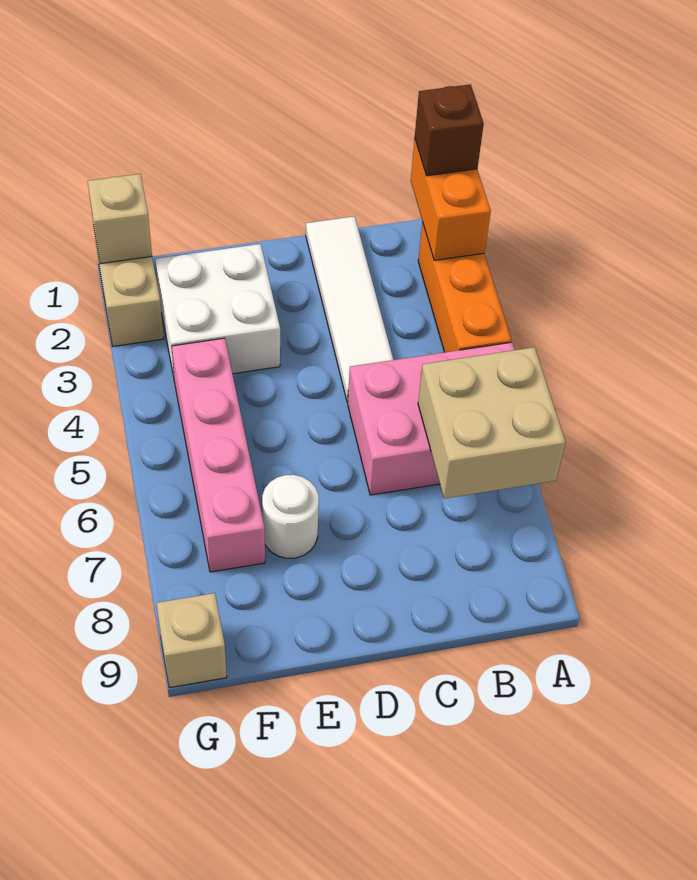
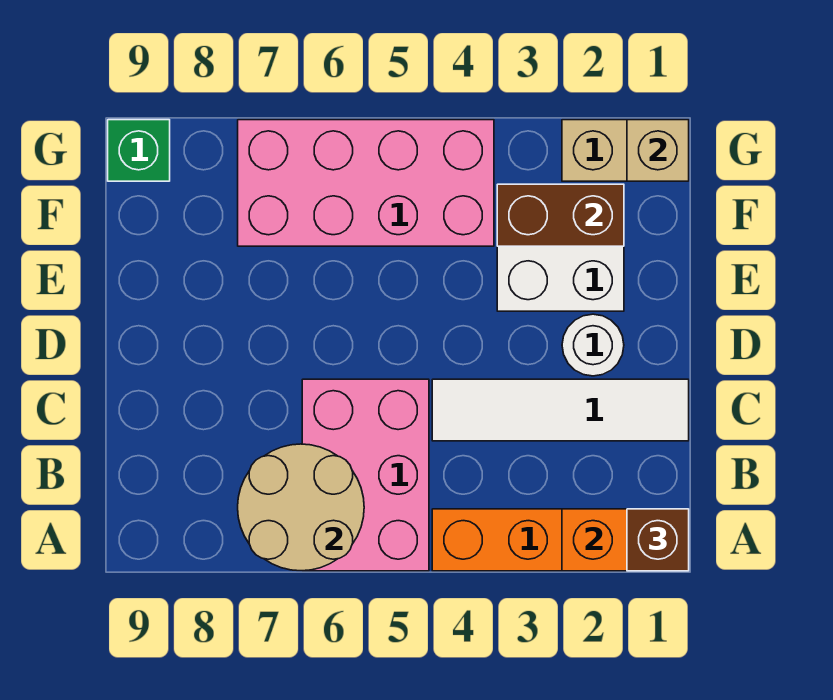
tan 2x2 brick [418,347,566,499] -> tan 2x2 round brick [238,444,364,571]
white 1x1 round brick [262,475,319,558] -> white 1x1 round brick moved to [562,314,624,376]
none -> brown 1x2 brick [497,184,624,246]
pink 1x4 brick [172,338,265,572] -> pink 2x4 brick [238,120,494,246]
tan 1x1 brick [157,593,227,688] -> green 1x1 brick [108,120,170,181]

